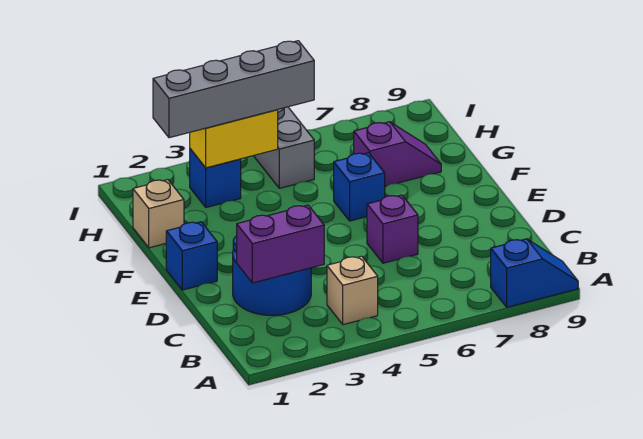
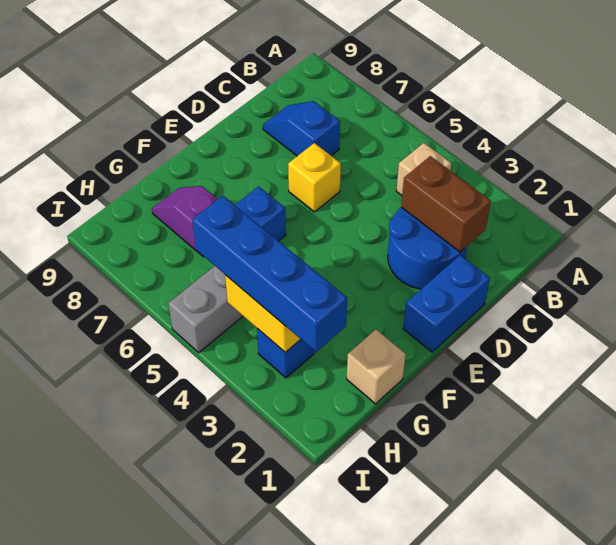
blue 1x2 slope [491,239,578,307] -> blue 1x2 slope moved to [263,101,340,156]
purple 1x2 brick [237,205,324,283] -> brown 1x2 brick [401,156,491,252]
purple 1x1 brick [367,195,418,263] -> yellow 1x1 brick [288,143,341,212]
blue 1x1 brick [166,222,217,290] -> blue 1x2 brick [403,255,490,352]
grey 1x4 brick [153,41,314,138] -> blue 1x4 brick [192,196,347,352]

